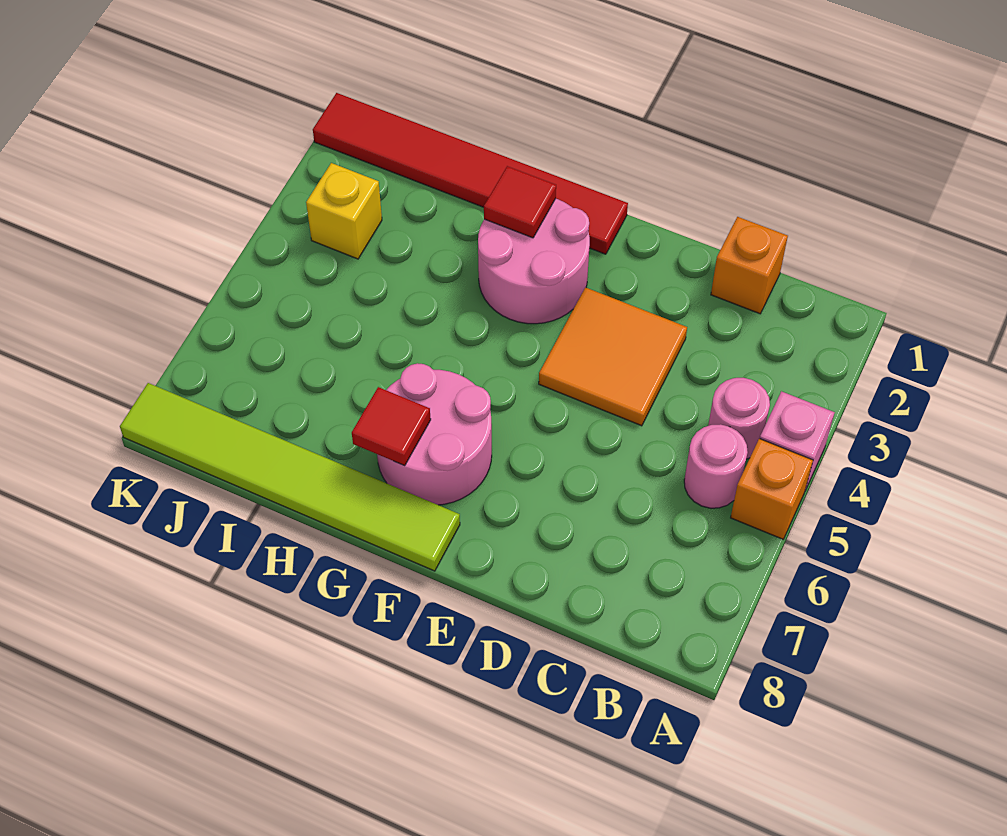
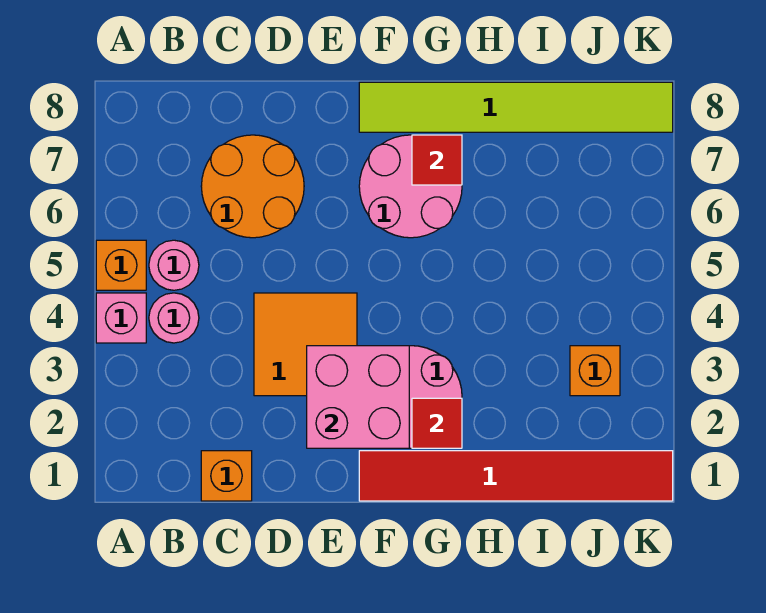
none -> orange 2x2 round brick [201,135,304,238]
none -> pink 2x2 brick [307,346,409,448]
yellow 1x1 brick [306,163,382,259] -> orange 1x1 brick [570,346,620,396]

